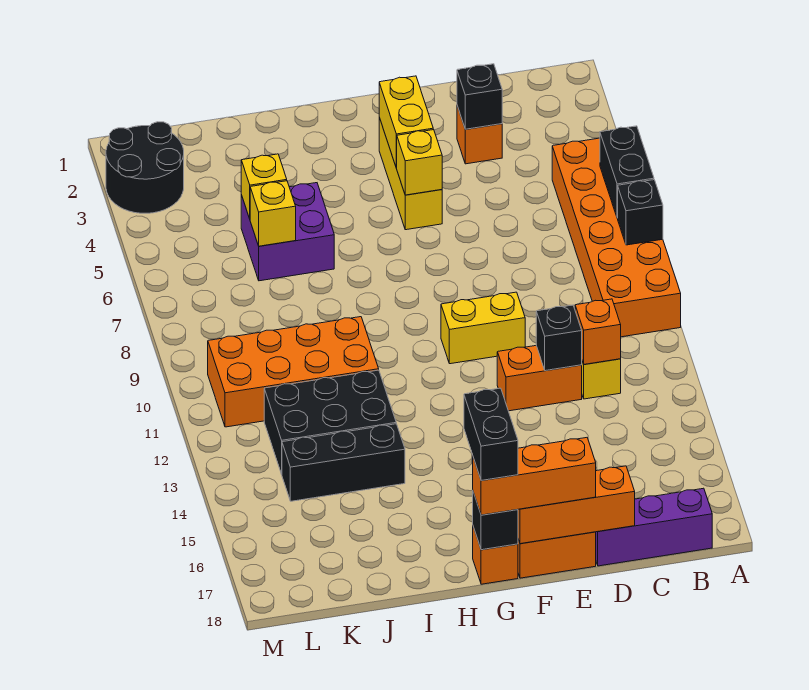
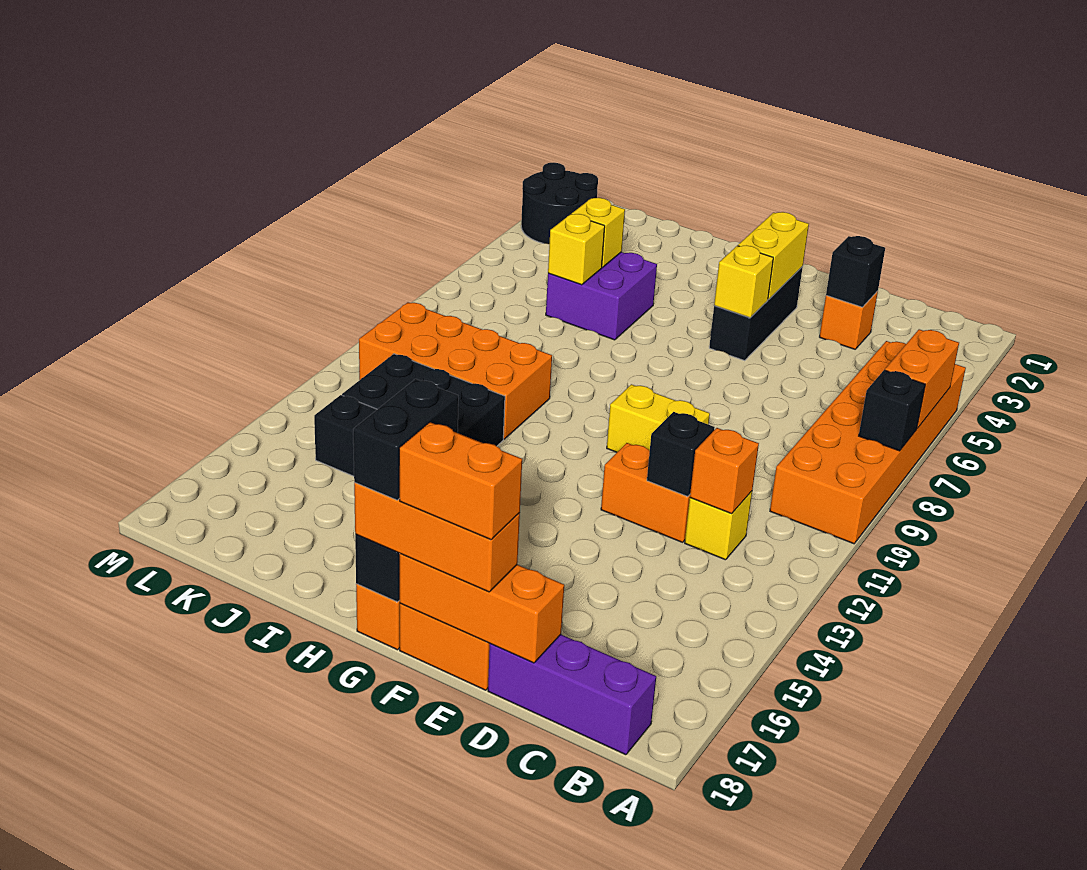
black 1x2 brick [600,126,654,218] -> orange 1x2 brick [885,329,959,428]
none -> orange 1x2 brick [399,422,522,540]
yellow 1x3 brick [379,118,442,230] -> black 1x3 brick [709,267,803,360]

